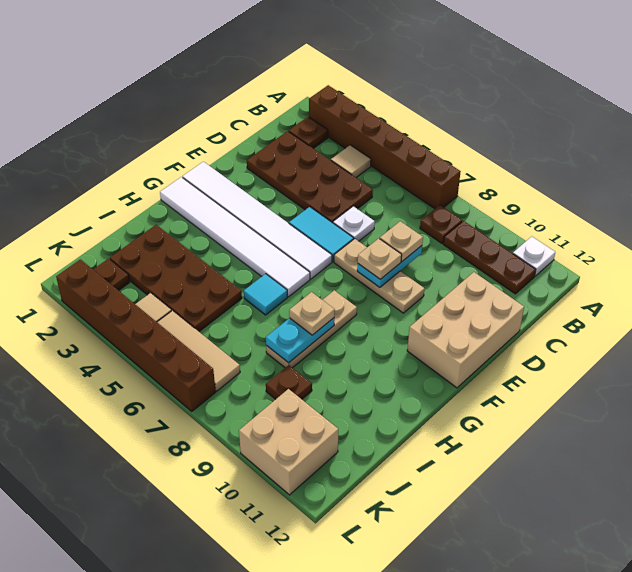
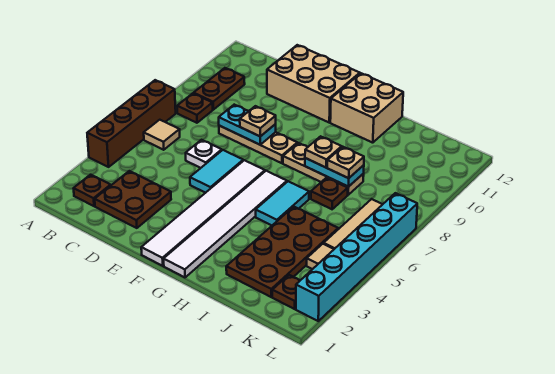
brown 1x6 brick [309,85,461,209] -> brown 1x4 brick [87,80,176,167]
white 1x1 plate [513,236,555,276] -> none
tan 1x1 tile [331,145,371,178] -> tan 1x1 tile moved to [144,120,180,150]
brown 1x3 plate [443,221,536,294] -> brown 1x2 plate [194,68,245,110]
brown 2x4 plate [247,131,373,223] -> brown 2x2 plate [95,171,171,228]
tan 1x1 plate [380,221,423,261] -> tan 1x1 plate moved to [327,147,364,178]
tan 1x3 plate [334,239,424,313] -> tan 1x3 plate turned to [219,126,297,163]
cyan 1x1 tile [244,274,287,315] -> cyan 1x2 tile [256,181,309,225]
brown 1x1 plate [266,365,312,399] -> brown 1x1 plate moved to [311,178,348,209]
tan 2x2 brick [239,389,338,495] -> tan 2x2 brick moved to [330,73,403,143]
brown 1x6 brick [56,259,216,411] -> cyan 1x6 brick [296,193,417,321]

